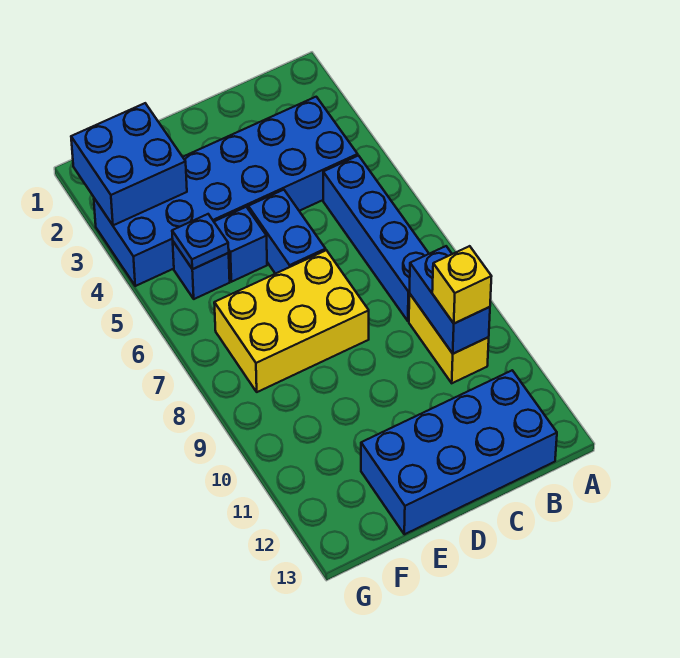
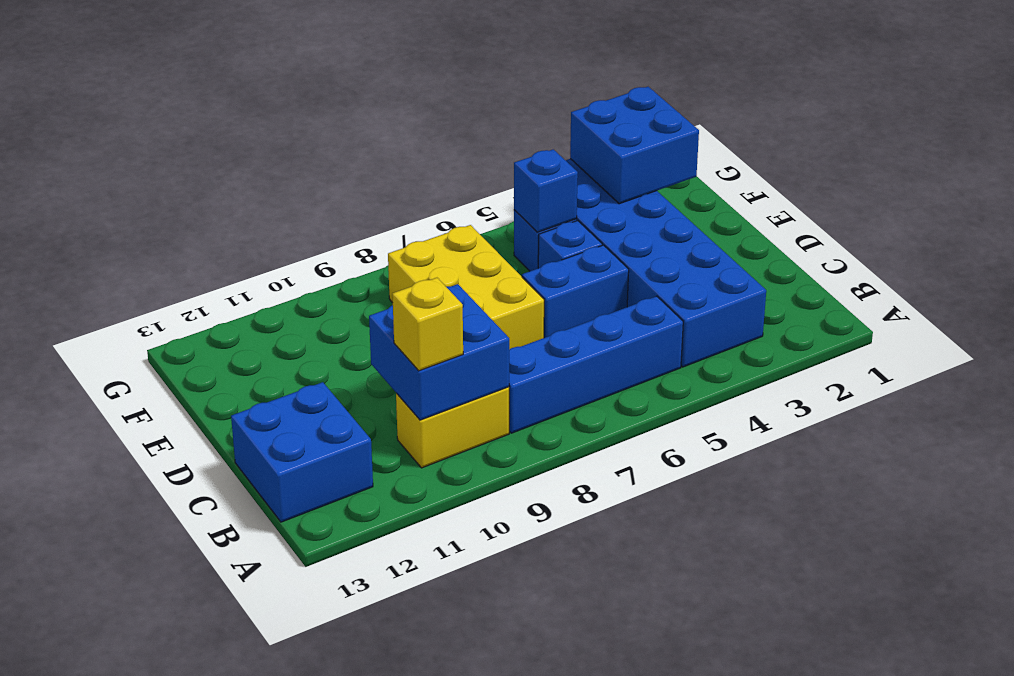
blue 1x2 brick [410,246,490,354] -> blue 2x2 brick [369,284,509,420]
blue 2x4 brick [361,370,557,534] -> blue 2x2 brick [231,382,373,522]
blue 1x1 plate [172,214,229,269] -> blue 1x1 brick [514,149,578,232]

